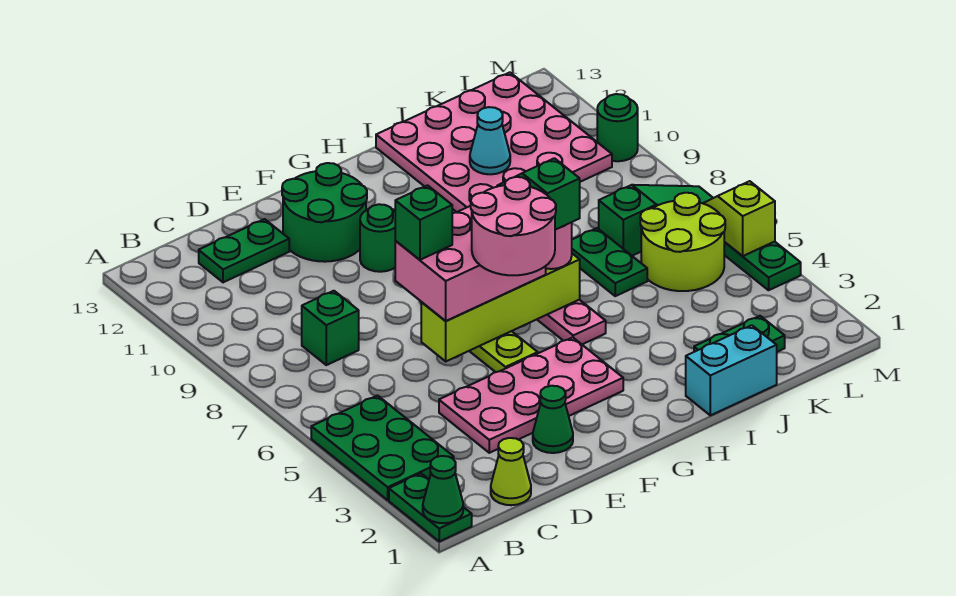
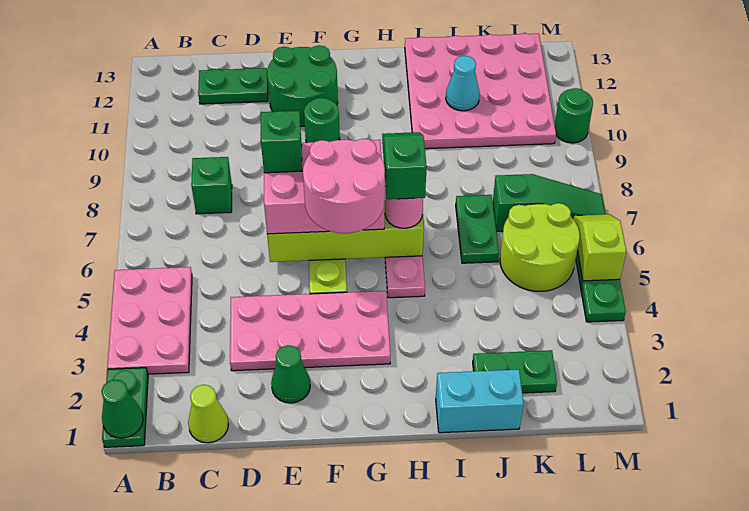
green 2x3 plate [311,396,454,500] -> pink 2x3 plate [107,267,192,374]

